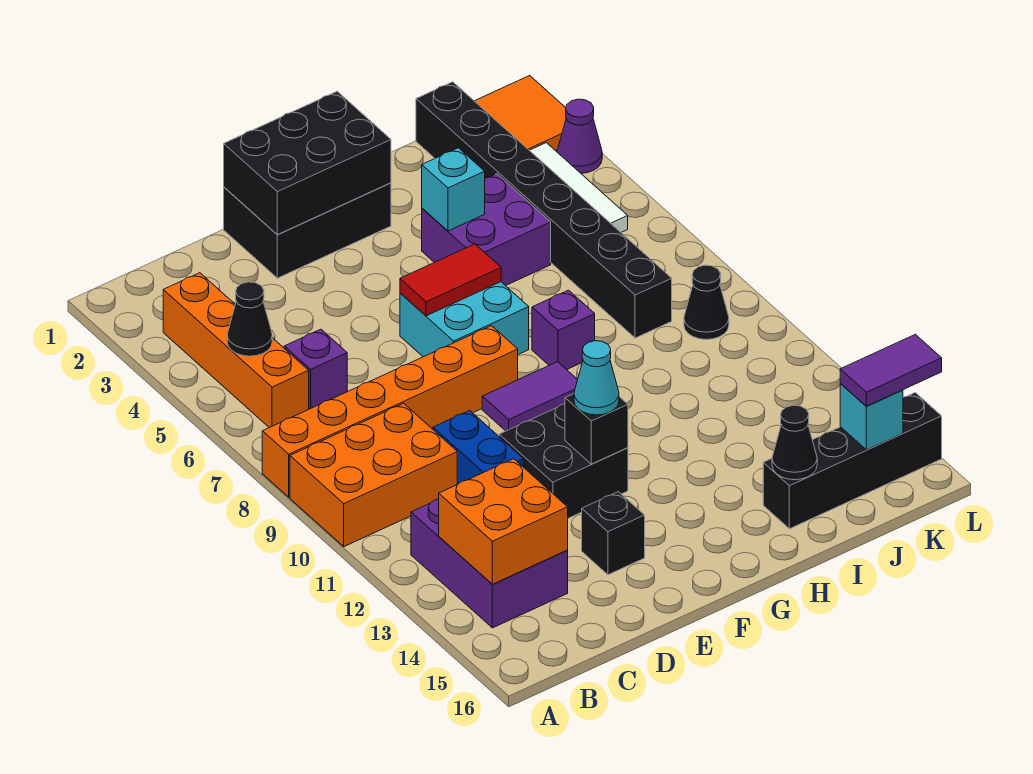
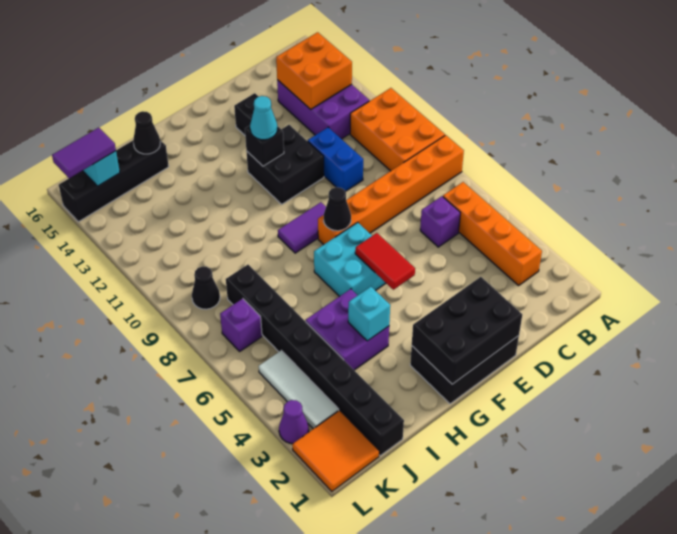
orange 2x3 brick [290,403,457,547] -> orange 2x3 brick turned to [350,88,445,171]
black 1x1 cone [227,282,272,356] -> black 1x1 cone moved to [324,187,351,231]
red 1x2 tile [400,244,501,316] -> red 1x2 tile turned to [355,233,415,290]
purple 1x1 brick [532,290,595,370] -> purple 1x1 brick moved to [220,299,262,351]

